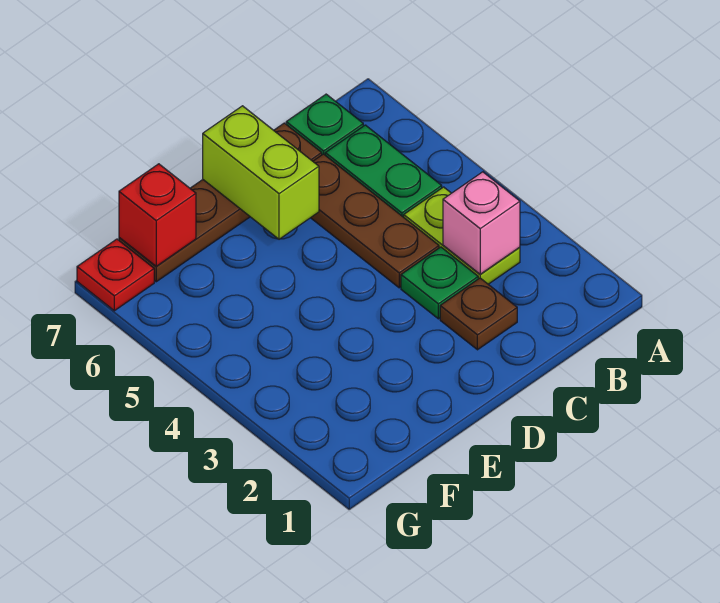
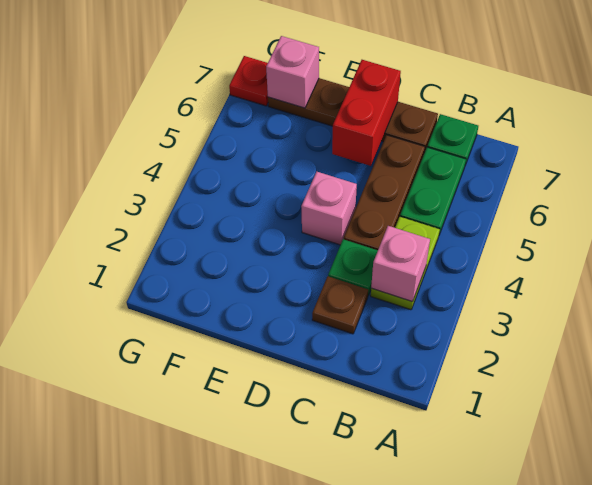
none -> pink 1x1 brick [301,172,357,245]
lime 1x2 brick [203,106,319,239] -> red 1x2 brick [332,60,401,166]
red 1x1 brick [119,164,196,266] -> pink 1x1 brick [266,36,319,108]

